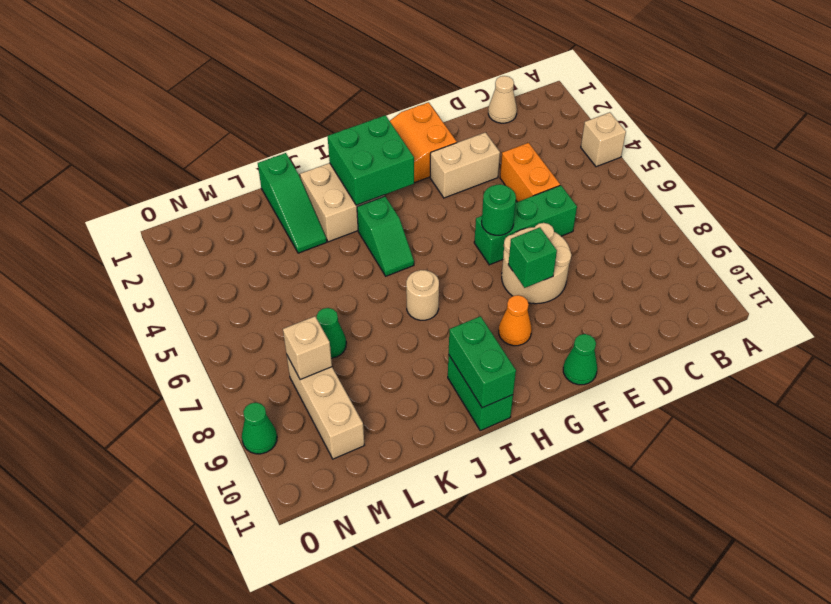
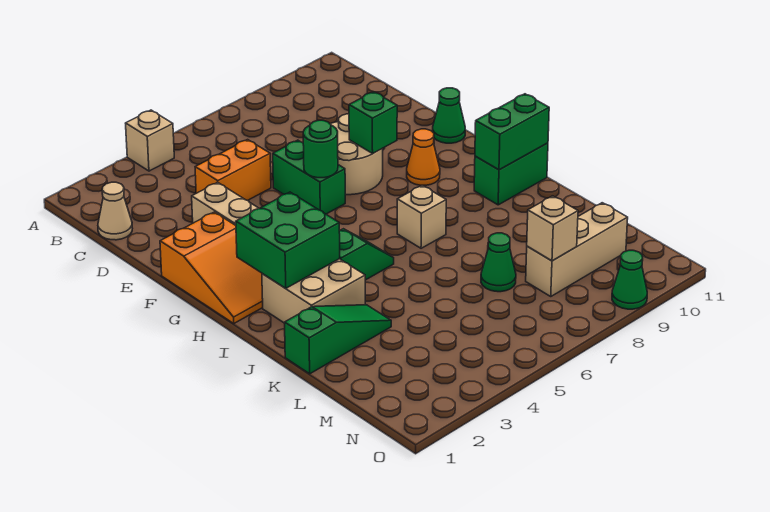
green 1x3 brick [474,185,577,265] -> green 1x2 brick [273,140,345,214]
tan 1x1 round brick [406,270,439,320] -> tan 1x1 brick [397,185,446,248]

